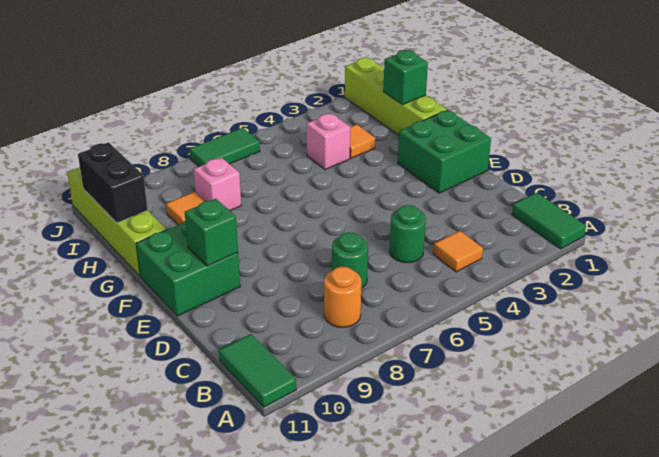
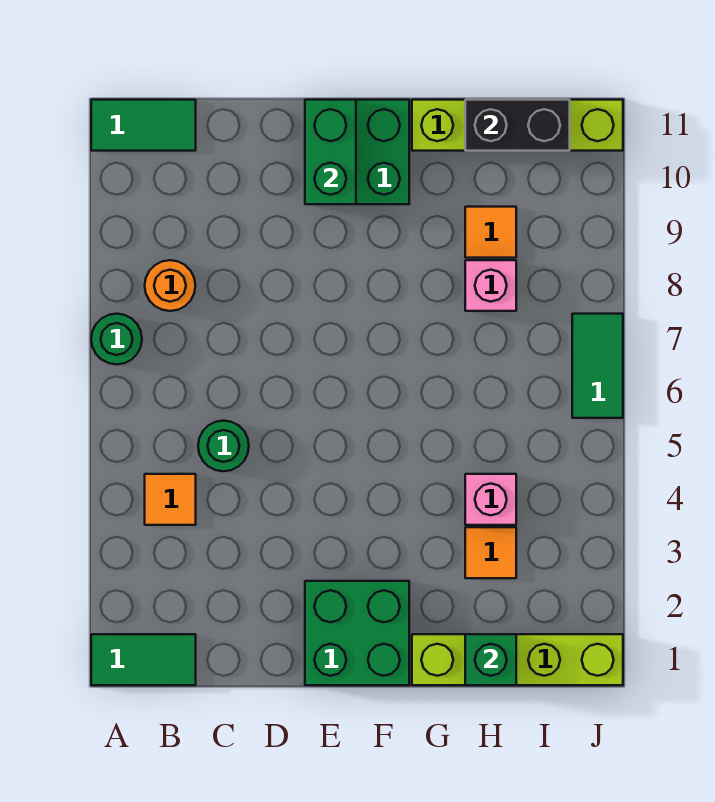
green 1x1 round brick [332,232,368,288] -> green 1x1 round brick moved to [91,314,142,365]
green 1x1 brick [185,199,238,266] -> green 1x2 brick [305,100,356,204]

